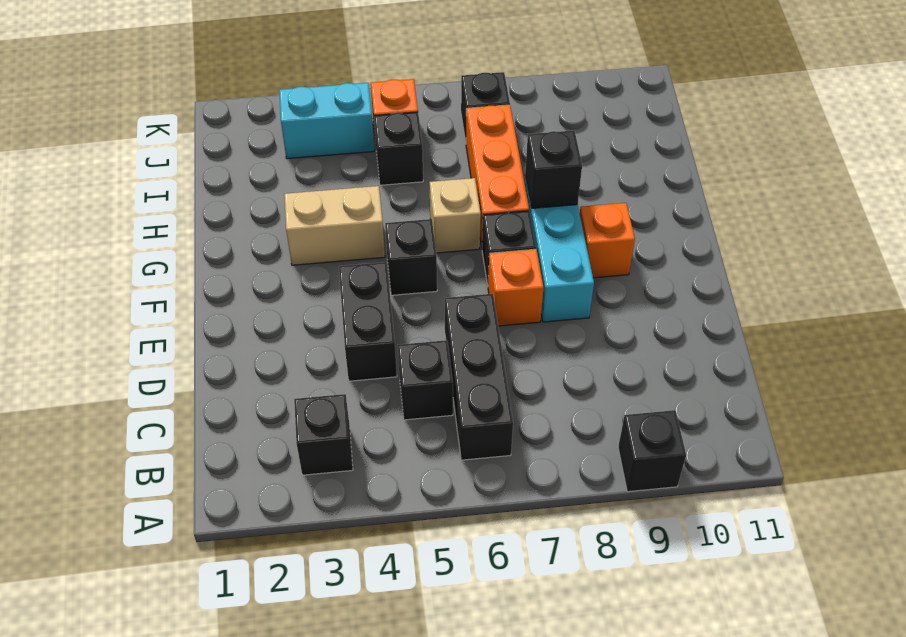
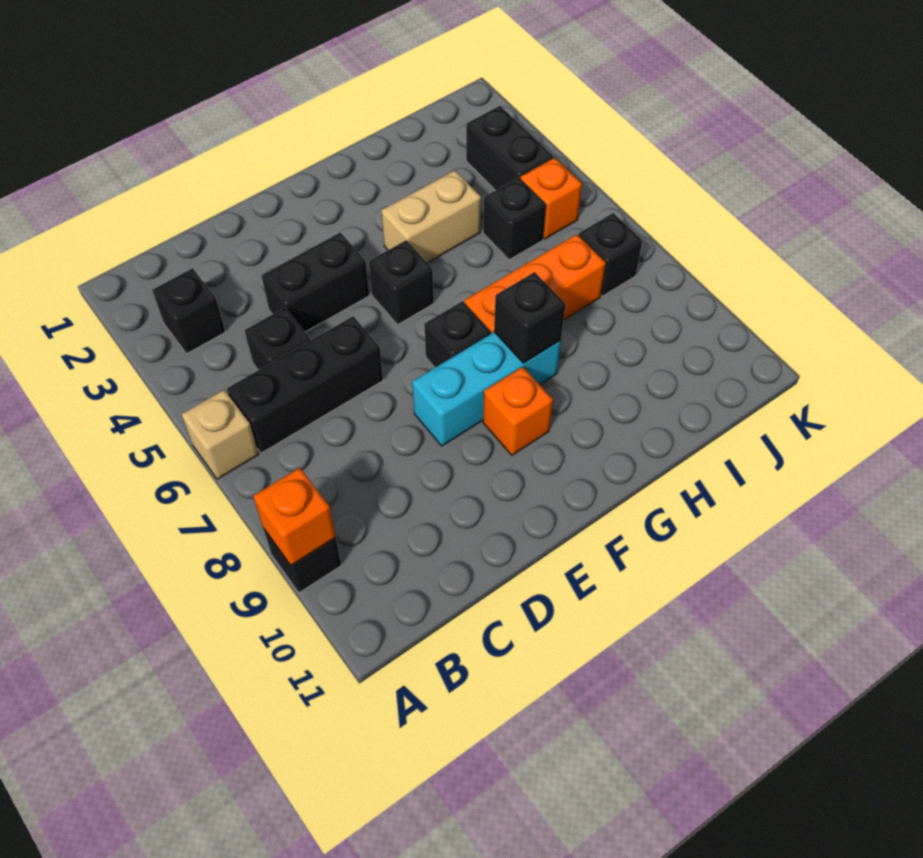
orange 1x1 brick [488,249,544,326] -> orange 1x1 brick moved to [253,468,336,565]
tan 1x2 brick [284,186,385,265] -> tan 1x2 brick turned to [381,170,481,263]
tan 1x1 brick [430,178,481,253] -> tan 1x1 brick moved to [181,390,259,479]
cyan 1x2 brick [279,83,374,159] -> black 1x2 brick [466,106,553,190]

